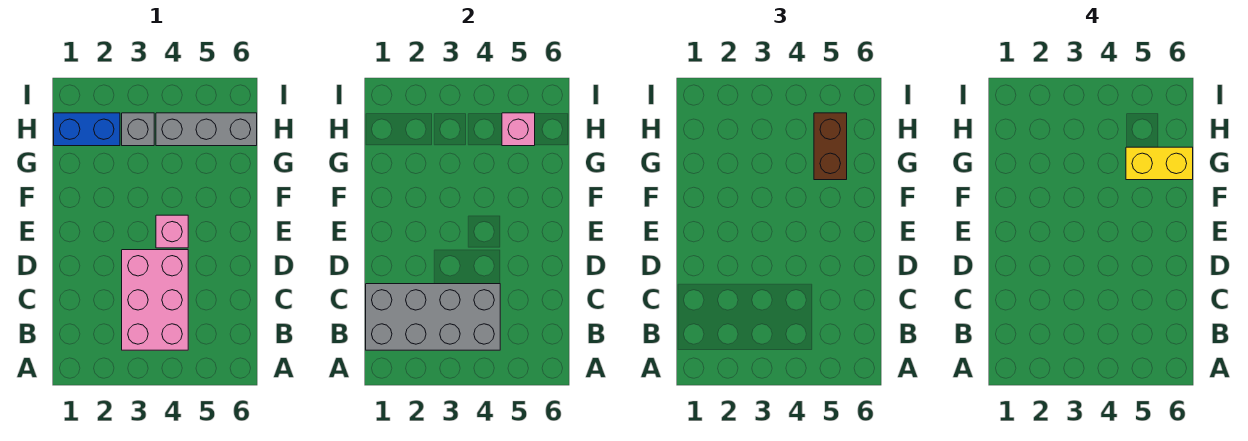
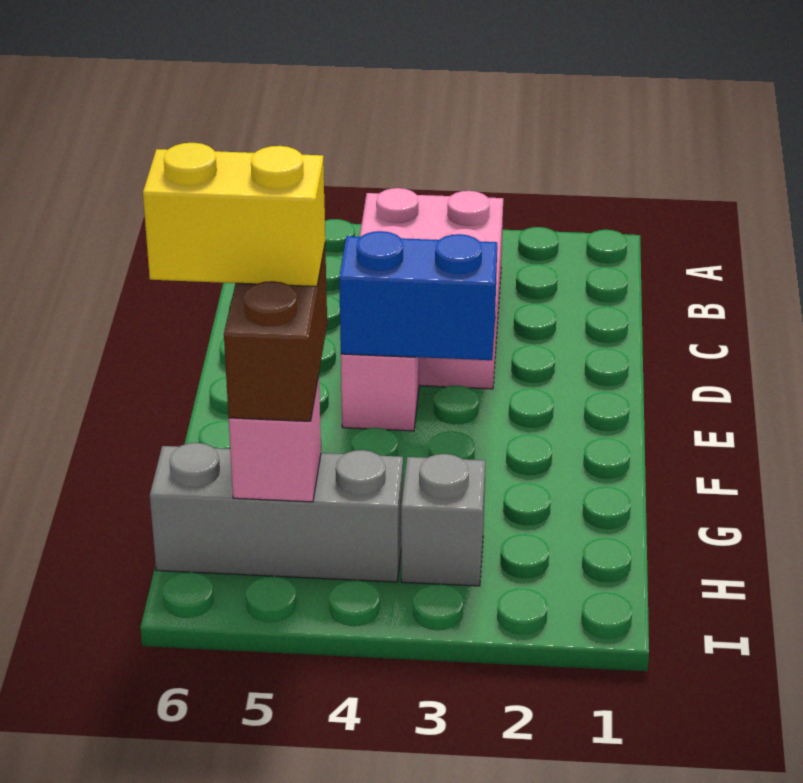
grey 2x4 brick [366,284,500,350] -> none
blue 1x2 brick [54,113,120,146] -> blue 1x2 brick moved to [339,231,497,360]

